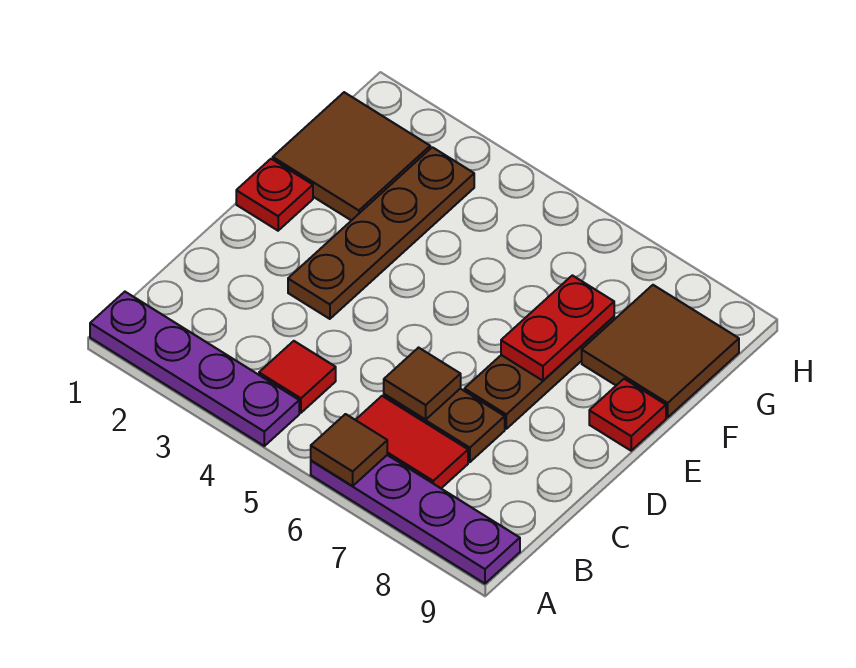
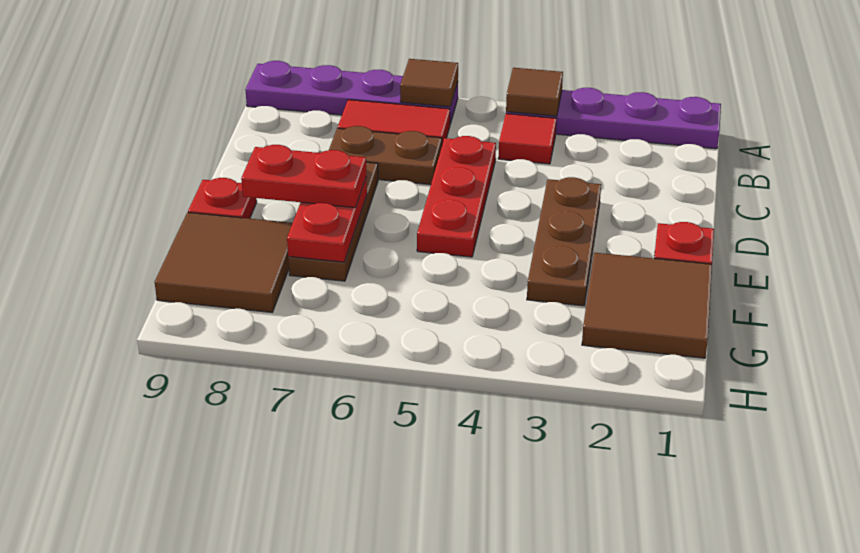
none -> red 1x3 plate [417,136,496,257]
brown 1x1 tile [384,348,461,419] -> brown 1x1 tile moved to [506,68,563,116]
brown 1x4 plate [288,147,474,319] -> brown 1x3 plate [527,177,601,306]
none -> red 1x2 plate [241,145,366,208]

